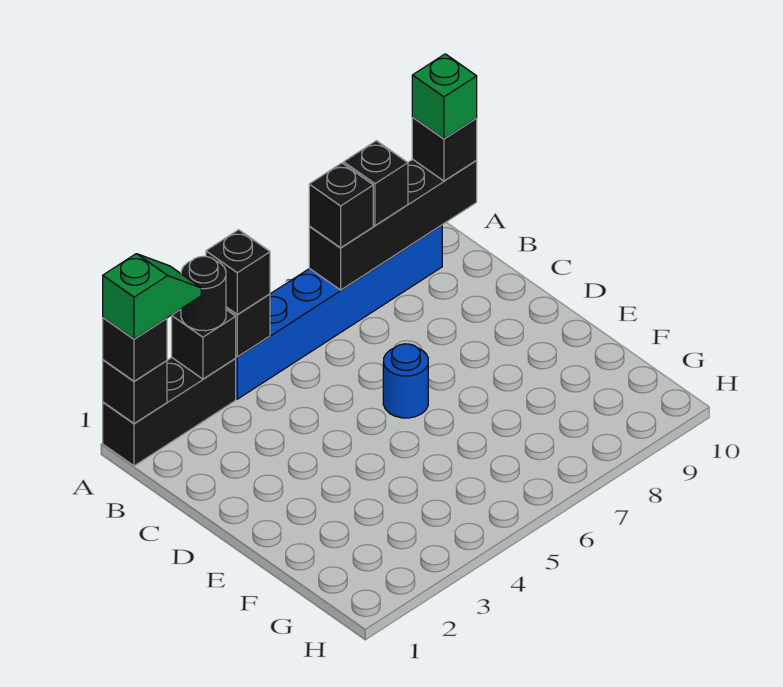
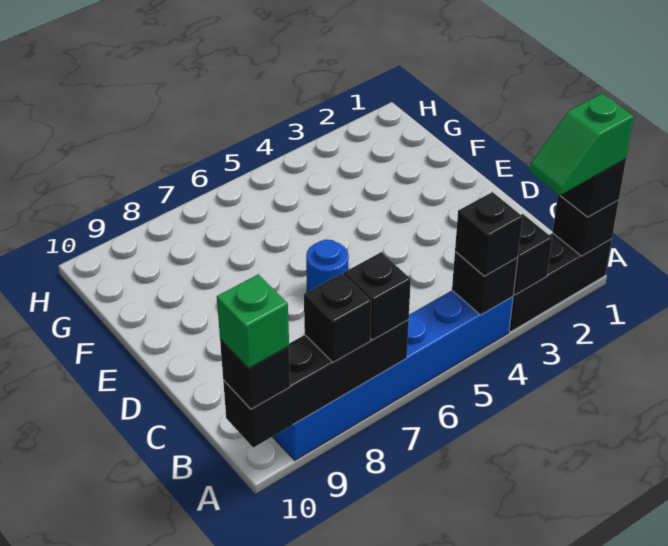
black 1x1 round brick [181,256,226,331] -> none

